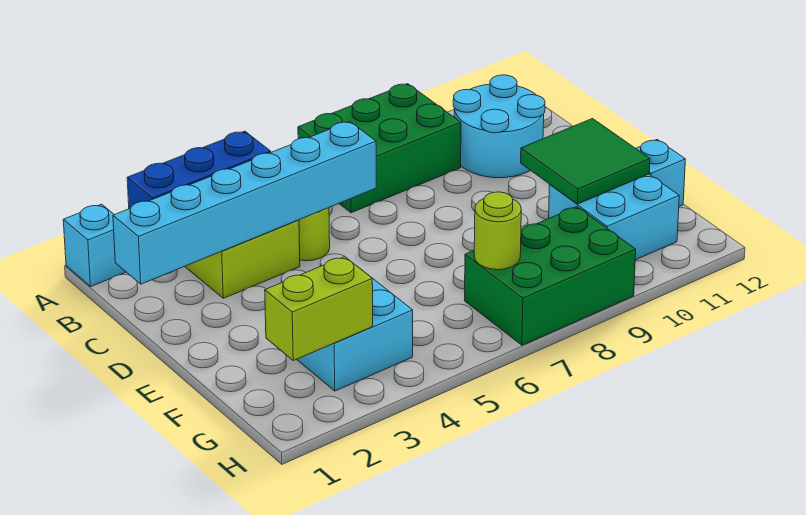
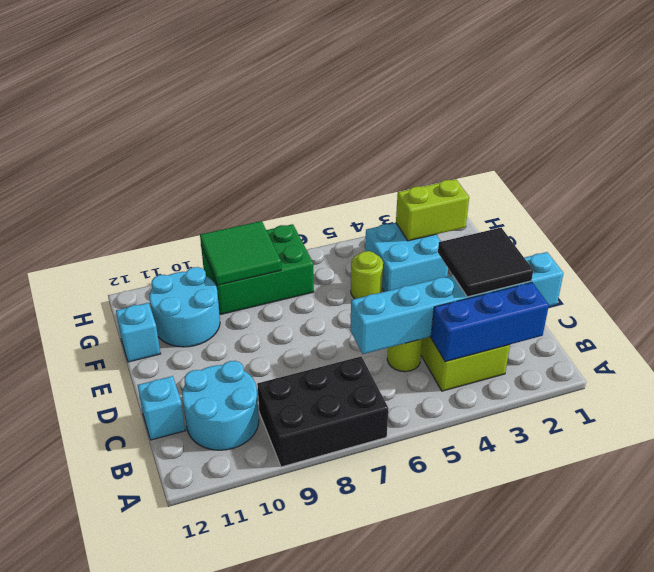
cyan 1x1 brick [63,204,126,287] -> cyan 1x1 brick moved to [138,376,185,440]
green 2x3 brick [298,84,461,213] -> black 2x3 brick [257,356,389,467]
none -> black 2x2 tile [438,228,533,297]
green 2x2 tile [521,119,650,204] -> green 2x2 tile moved to [200,221,281,285]
cyan 2x2 brick [549,174,679,260] -> cyan 2x2 round brick [150,267,220,347]
lime 1x1 round brick [474,192,521,270] -> lime 1x1 round brick moved to [351,251,383,299]

